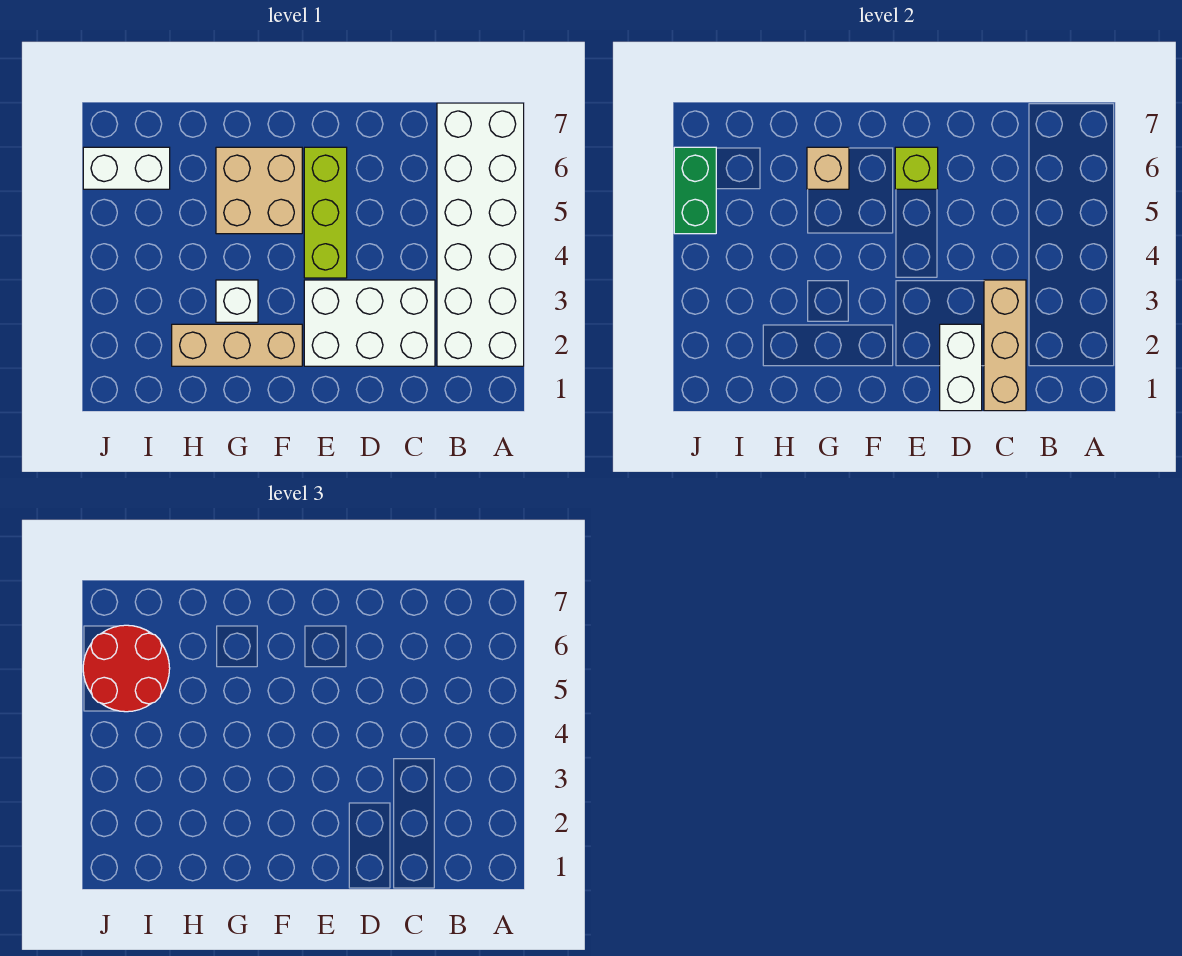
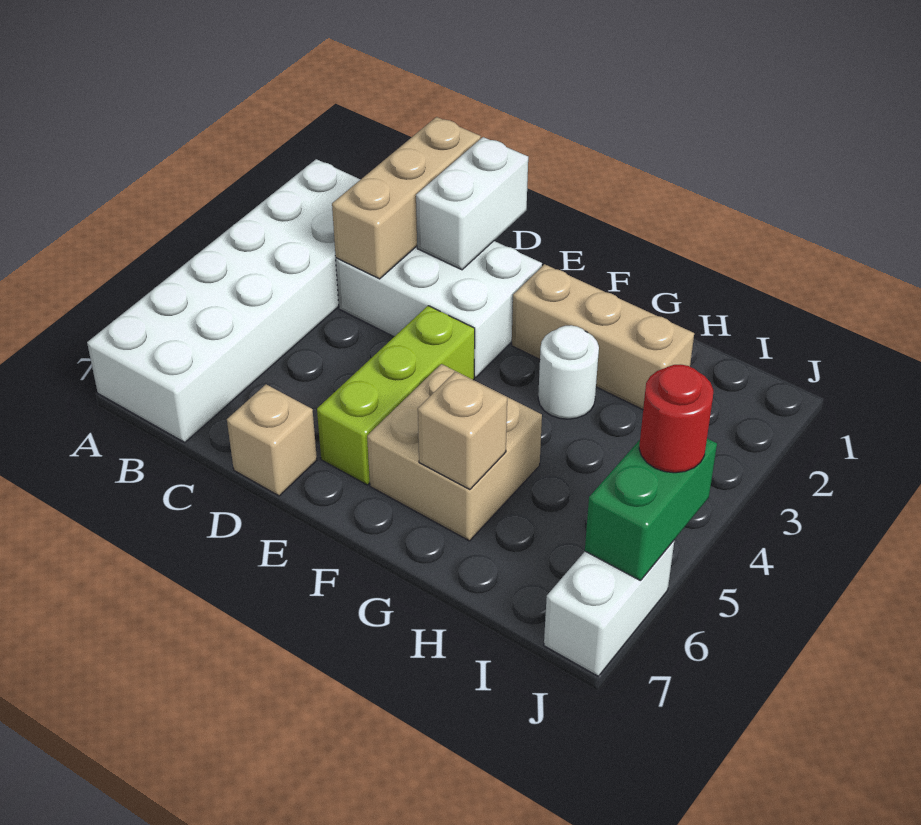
none -> tan 1x1 brick [227,384,317,496]
lime 1x1 brick [895,147,938,189] -> none
white 1x1 brick [216,280,258,322] -> white 1x1 round brick [538,325,599,419]
red 2x2 round brick [83,625,170,712] -> red 1x1 round brick [639,365,713,473]
white 1x2 brick [83,147,170,189] -> white 1x2 brick turned to [544,541,674,676]

